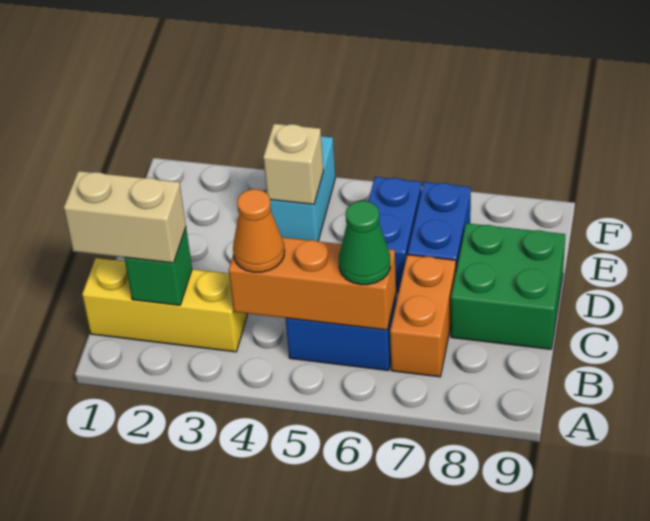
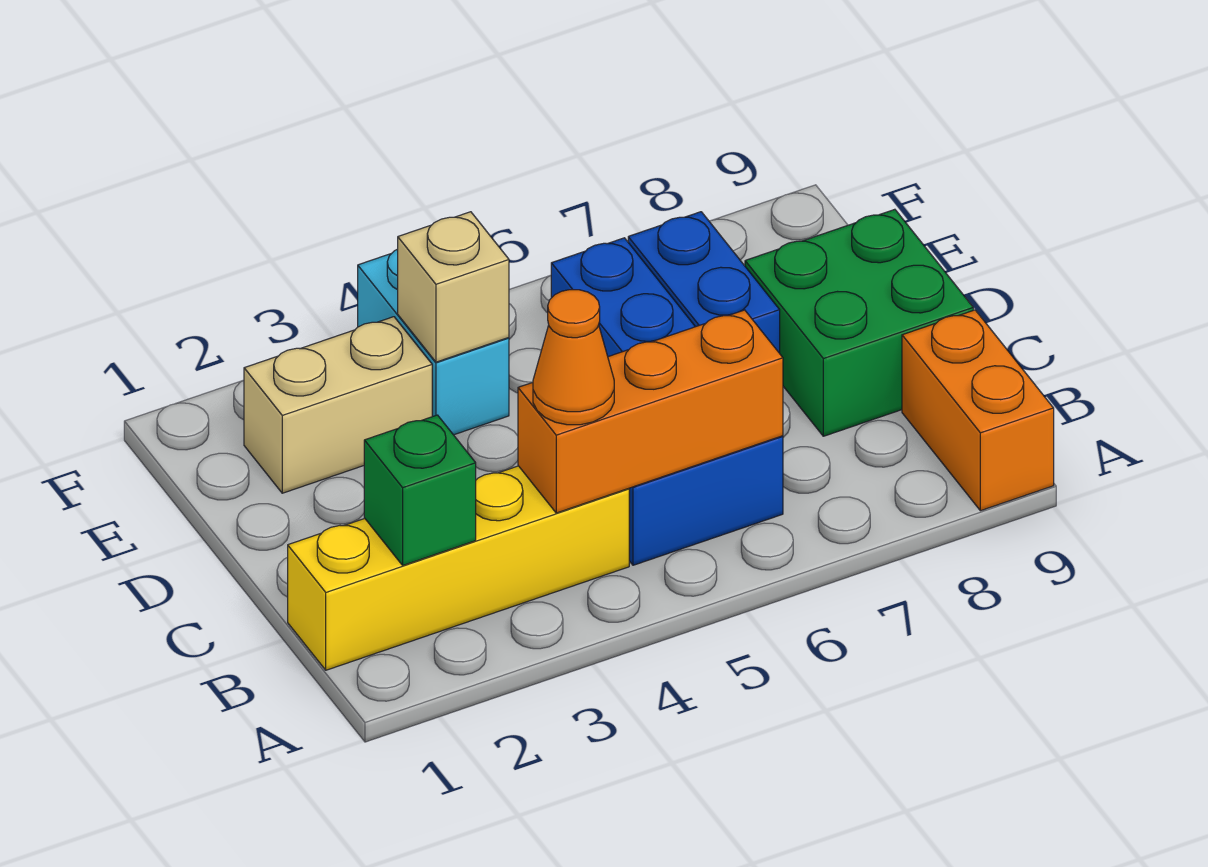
yellow 1x3 brick [82,258,247,352] -> yellow 1x4 brick [288,466,629,670]
tan 1x2 brick [64,171,186,263] -> tan 1x2 brick moved to [244,317,432,493]
green 1x1 cone [339,201,390,285] -> none
orange 1x2 brick [390,255,456,377] -> orange 1x2 brick moved to [902,310,1054,511]

